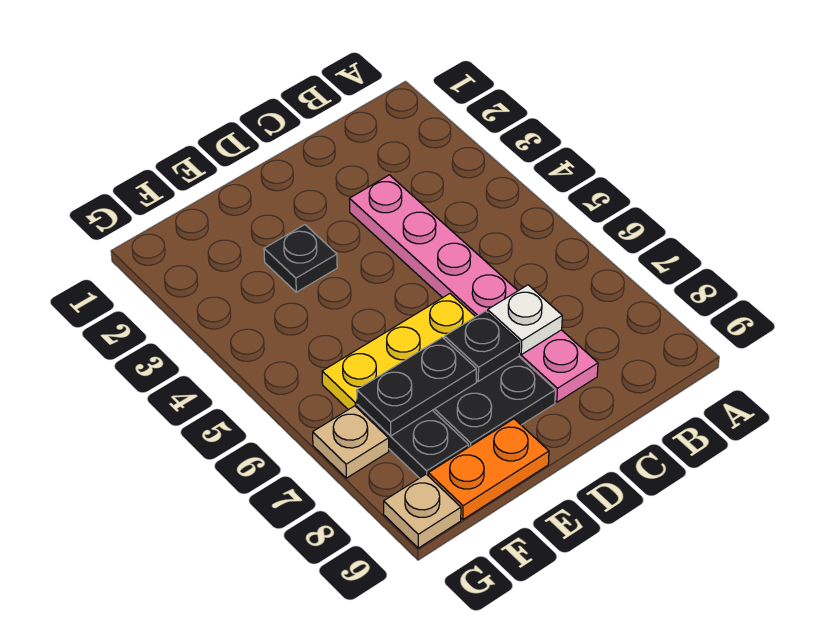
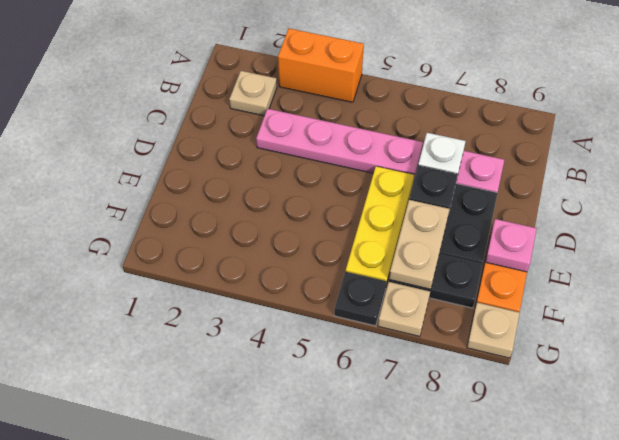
none -> orange 1x2 brick [278,29,364,102]
none -> tan 1x1 plate [229,71,277,116]
black 1x1 plate [264,225,337,292] -> black 1x1 plate moved to [334,272,386,326]
black 1x2 plate [357,337,476,436] -> tan 1x2 plate [389,200,450,289]
none -> pink 1x1 plate [485,219,537,272]

